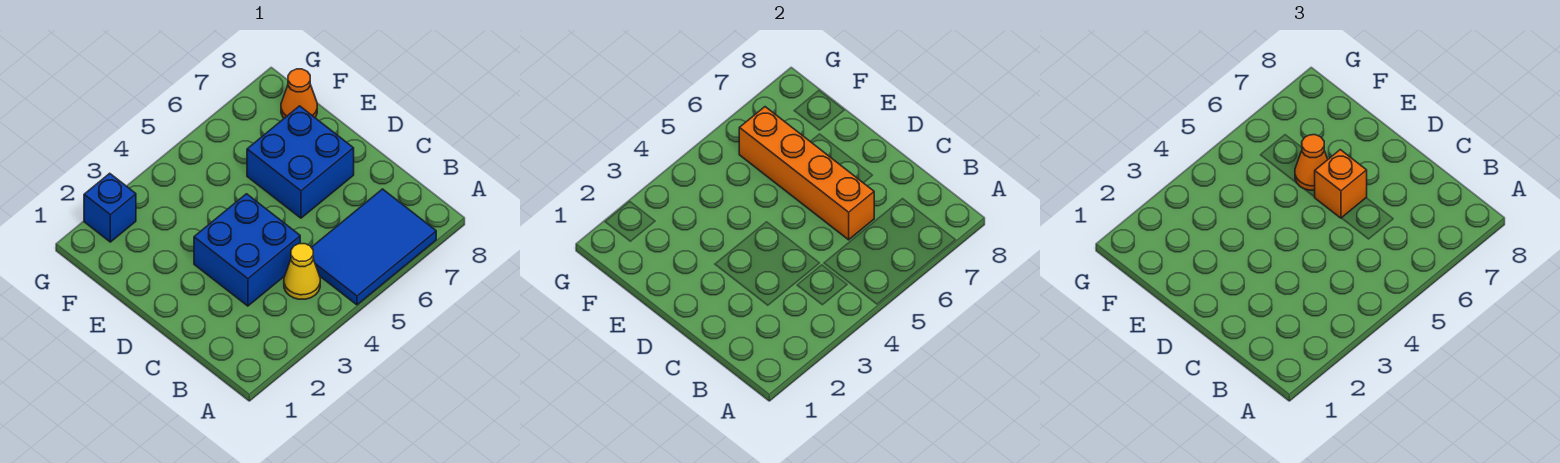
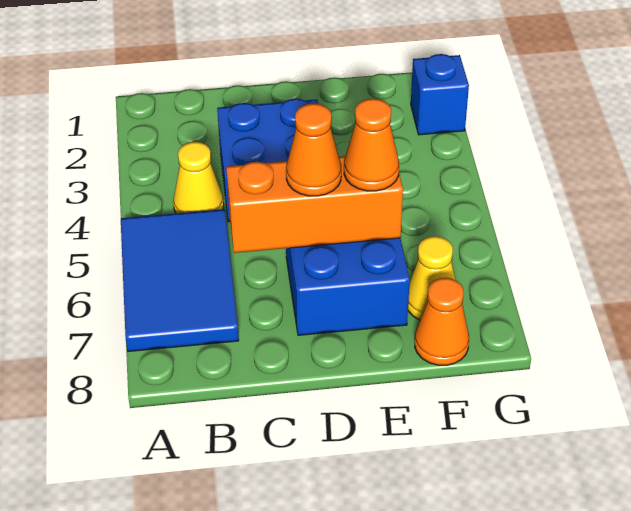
orange 1x4 brick [739,107,874,240] -> orange 1x3 brick [226,156,403,253]
orange 1x1 brick [1315,150,1367,218] -> orange 1x1 cone [286,103,341,196]
none -> yellow 1x1 cone [408,236,455,320]

